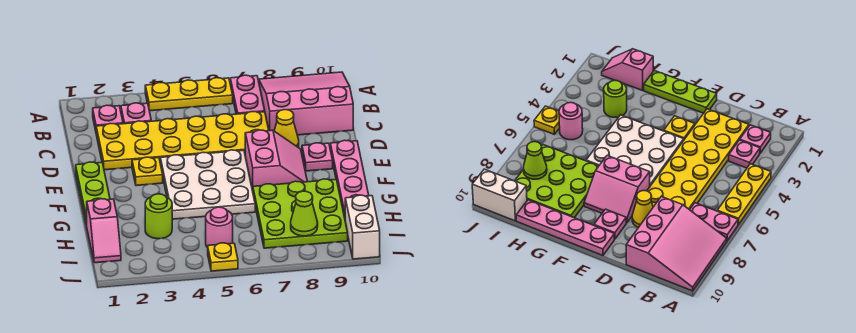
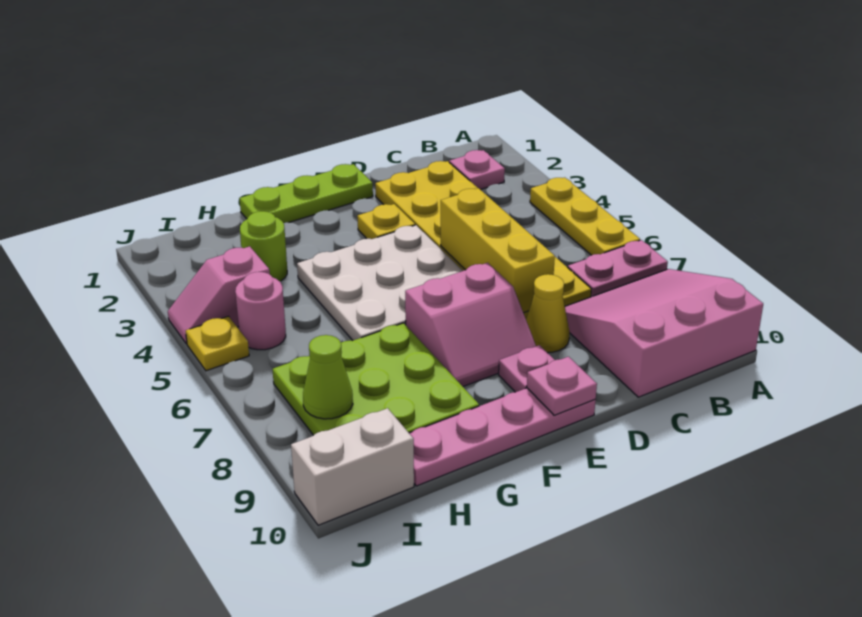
pink 3x3 slope [259,72,353,135] -> pink 3x3 slope turned to [565,269,763,397]
pink 1x1 plate [121,103,151,124] -> pink 1x1 plate moved to [527,357,597,415]
none -> yellow 1x3 brick [441,188,555,313]
pink 1x2 slope [87,199,121,263] -> pink 1x2 slope moved to [168,246,270,344]

